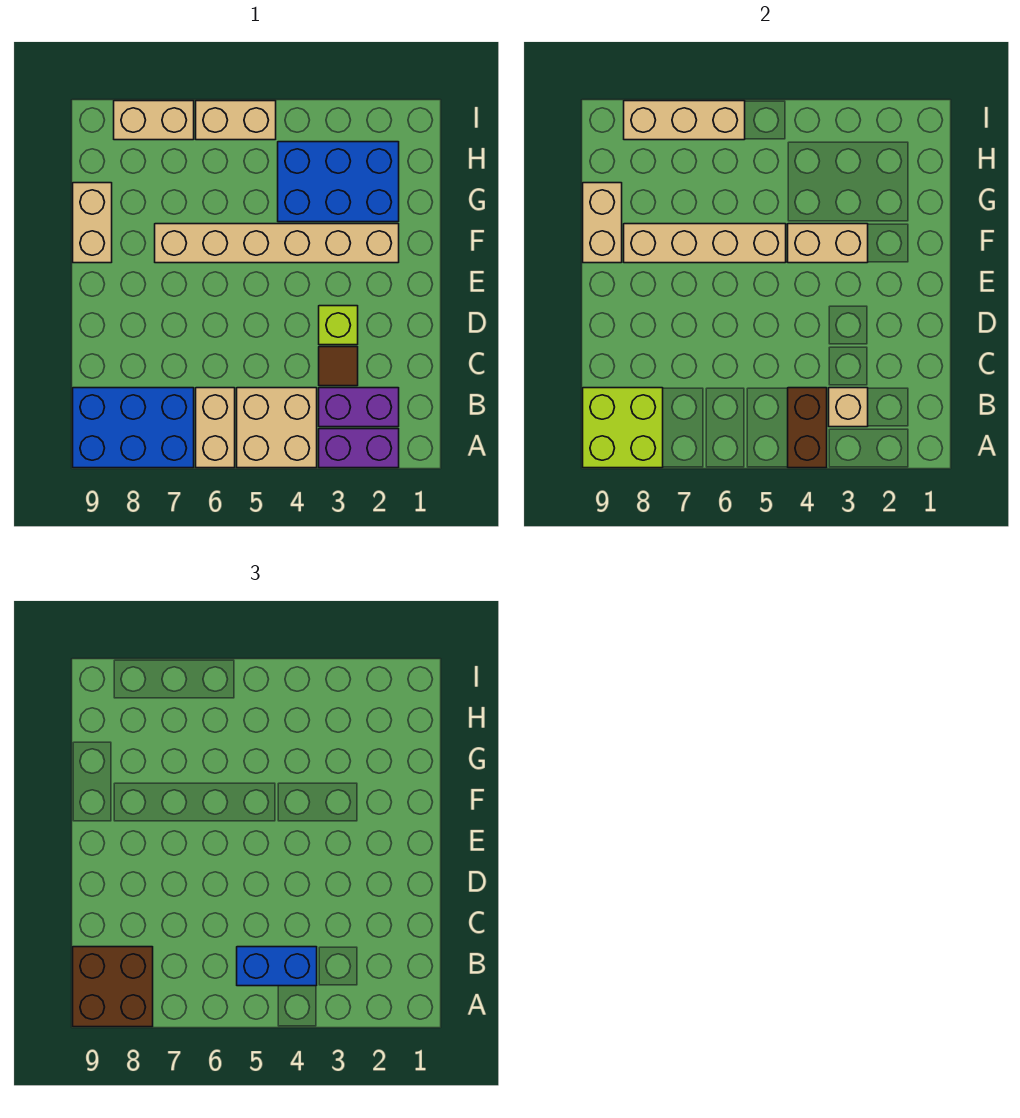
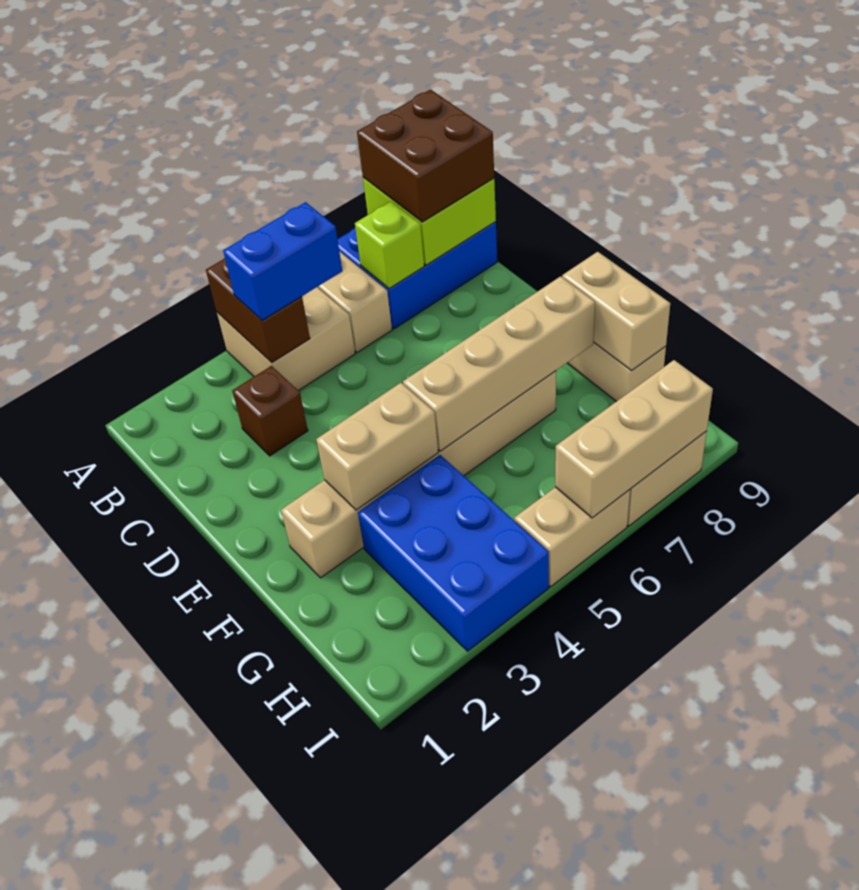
purple 1x2 brick [319,429,399,468] -> none
purple 1x2 brick [319,388,399,427] -> none
tan 1x1 brick [829,388,868,427] -> none
brown 1x1 tile [319,347,358,386] -> brown 1x1 brick [232,366,308,456]
lime 1x1 brick [319,306,358,345] -> lime 1x1 brick moved to [355,202,424,289]
blue 2x3 brick [278,142,399,222] -> blue 2x3 brick turned to [358,455,549,651]

